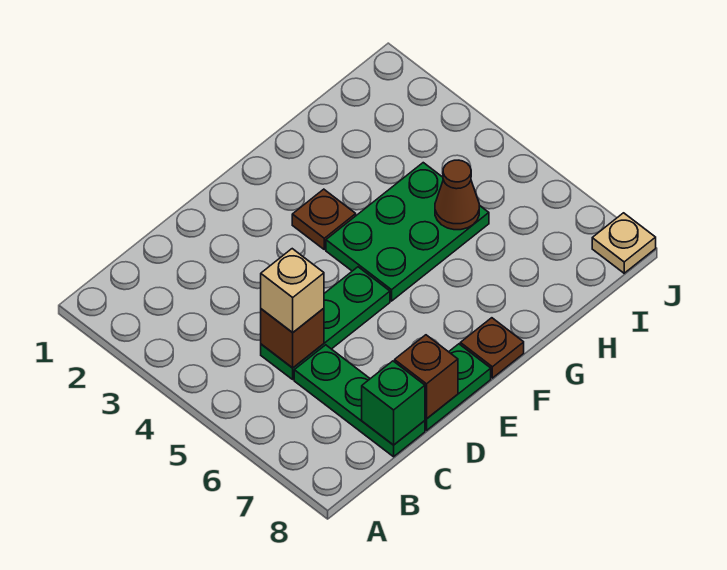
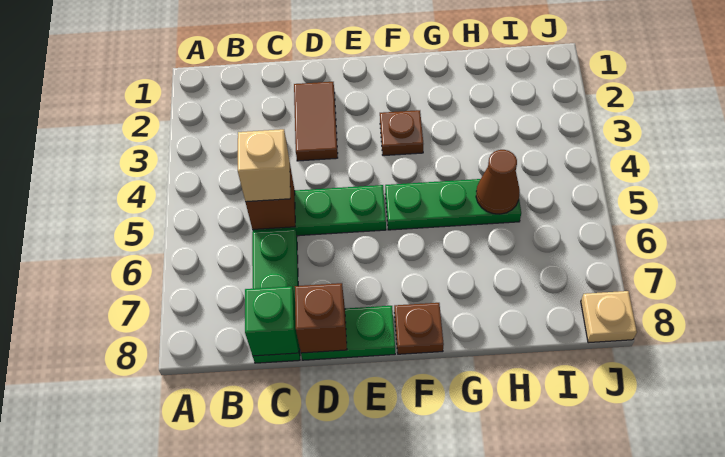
none -> brown 1x2 tile [294,82,338,161]
green 2x3 plate [326,163,489,301] -> green 1x3 plate [385,179,521,230]

